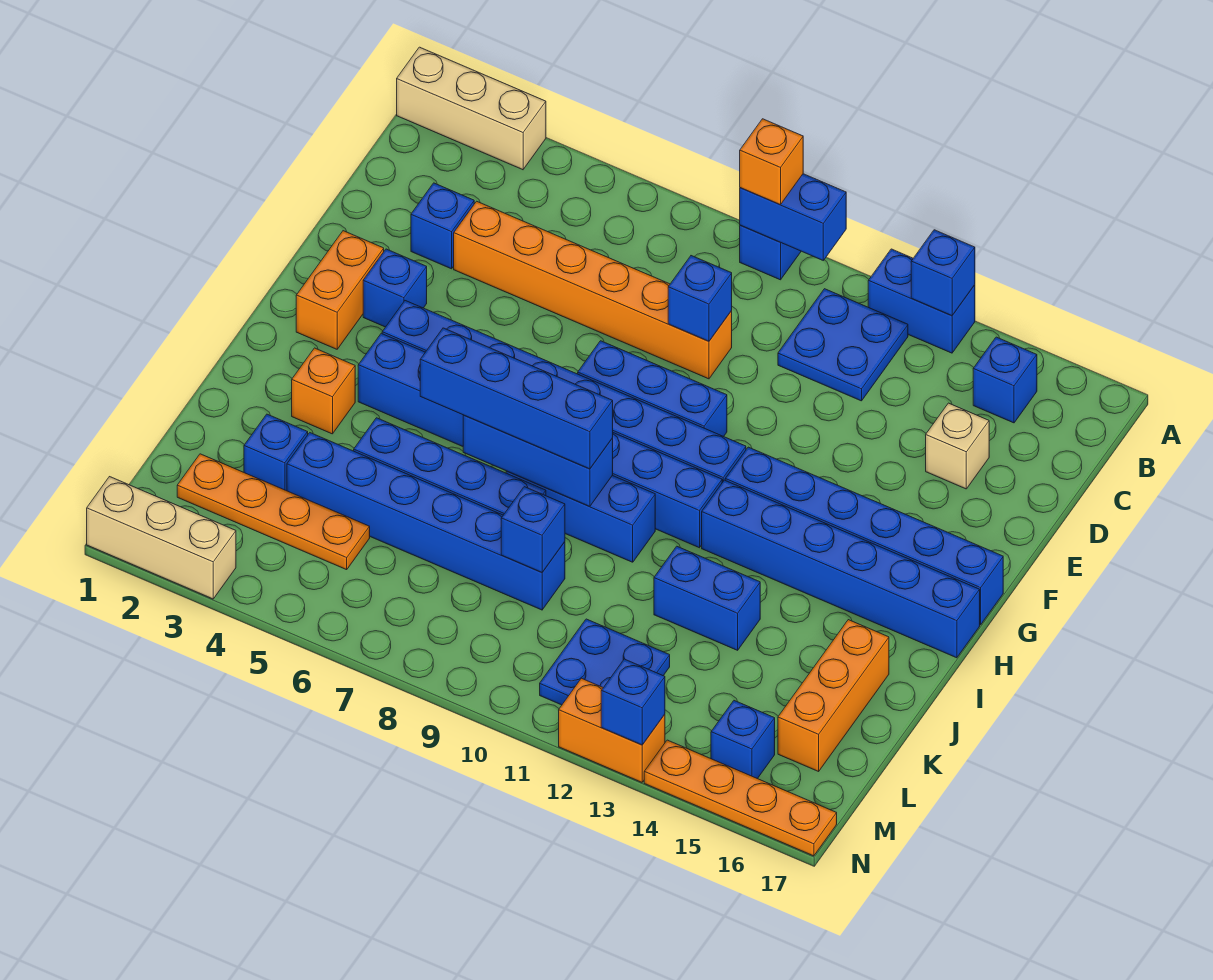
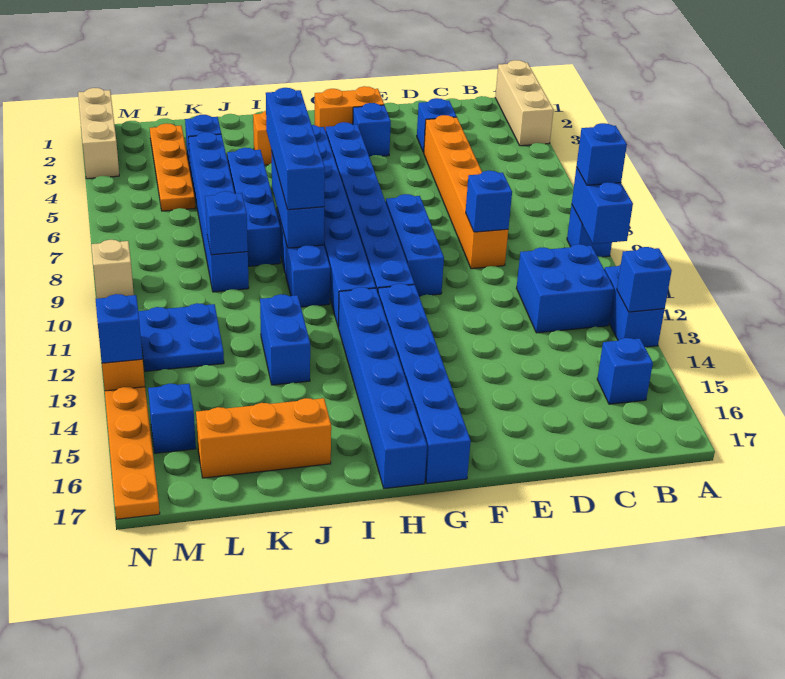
orange 1x1 brick [740,119,803,205] -> blue 1x1 brick [577,123,627,185]
blue 2x2 plate [778,289,908,401] -> blue 2x2 brick [517,244,614,333]
tan 1x1 brick [926,403,989,489] -> tan 1x1 brick moved to [91,240,134,299]

